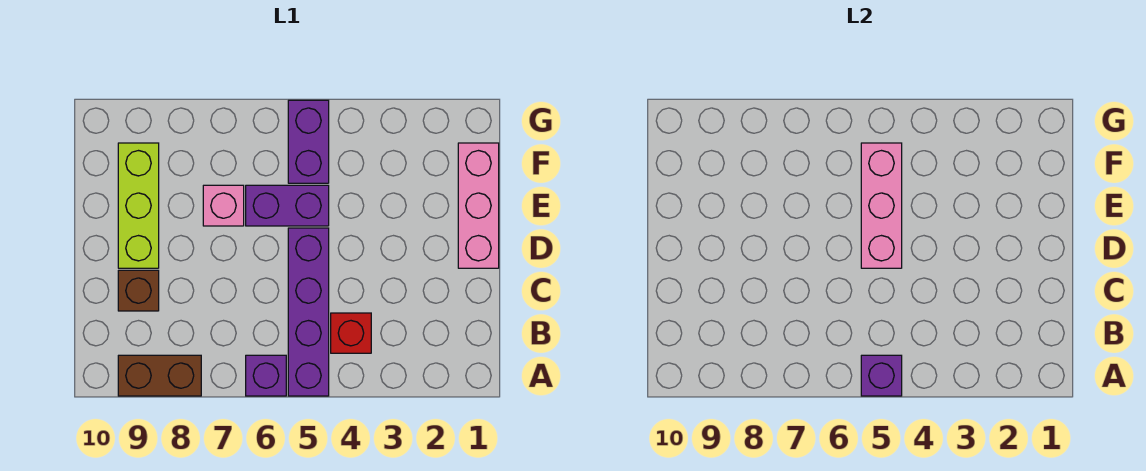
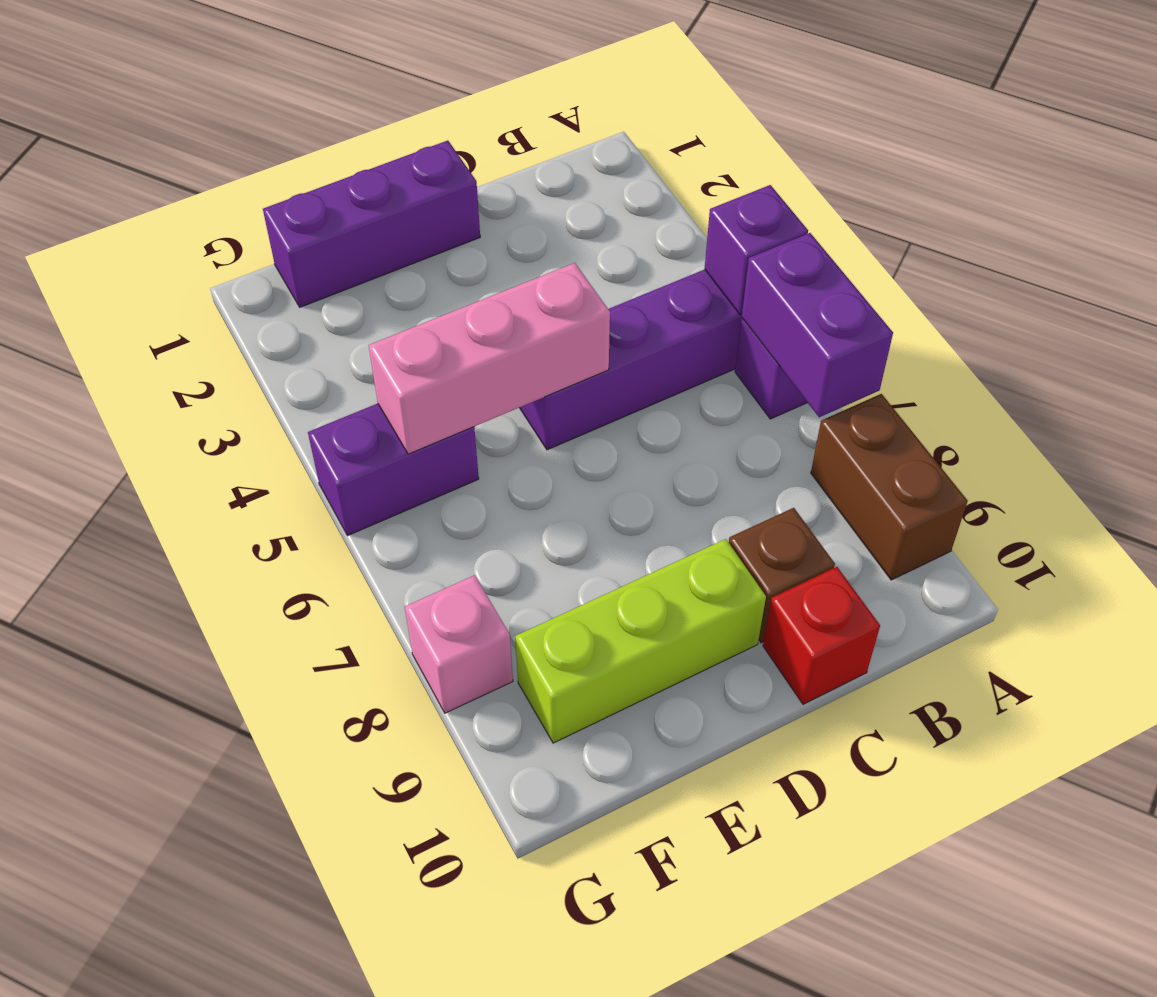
red 1x1 brick [331,313,371,353] -> red 1x1 brick moved to [763,567,880,704]
pink 1x3 brick [458,143,499,268] -> purple 1x3 brick [263,140,480,307]
purple 1x2 brick [246,185,329,226] -> purple 1x2 brick moved to [742,233,893,417]
pink 1x1 brick [203,185,244,226] -> pink 1x1 brick moved to [405,575,513,713]

